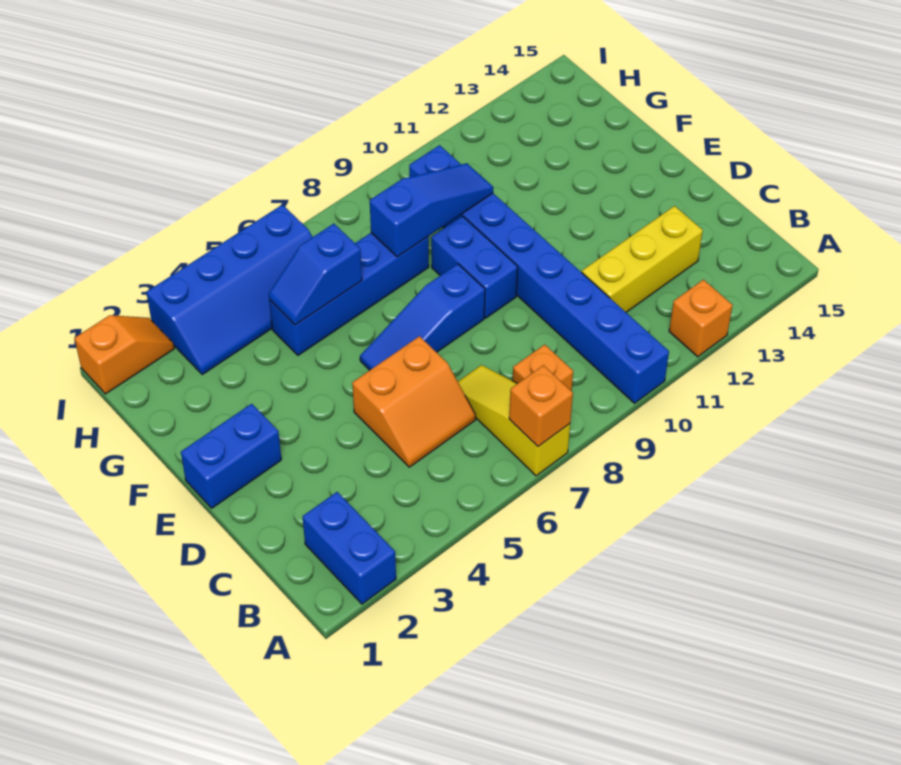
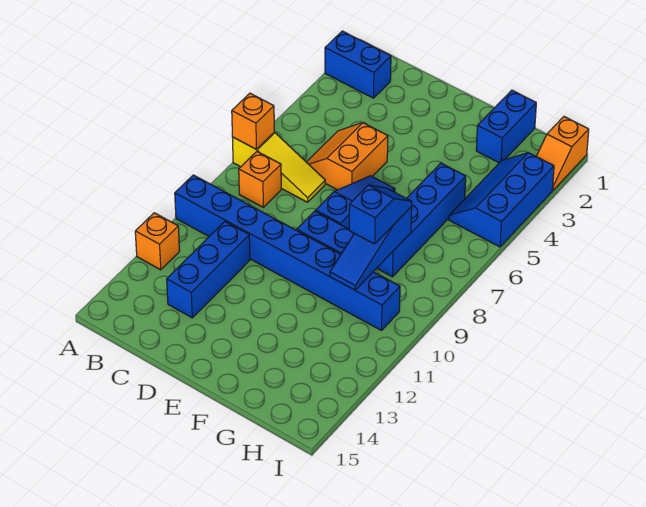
yellow 1x3 brick [582,206,703,312] -> blue 1x3 brick [167,222,250,318]
blue 1x2 brick [181,404,281,508] -> blue 1x2 brick moved to [476,90,536,163]
blue 1x2 slope [269,224,362,325] -> blue 1x2 slope moved to [349,185,412,244]
blue 2x4 slope [146,205,312,375] -> blue 2x3 slope [449,153,554,247]

